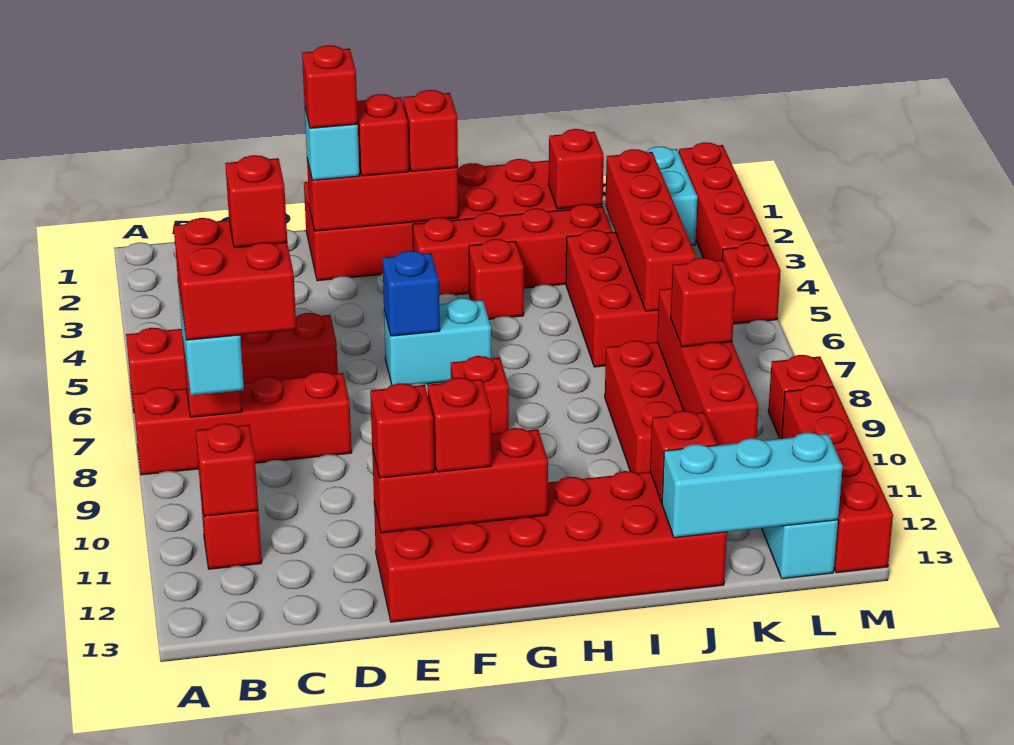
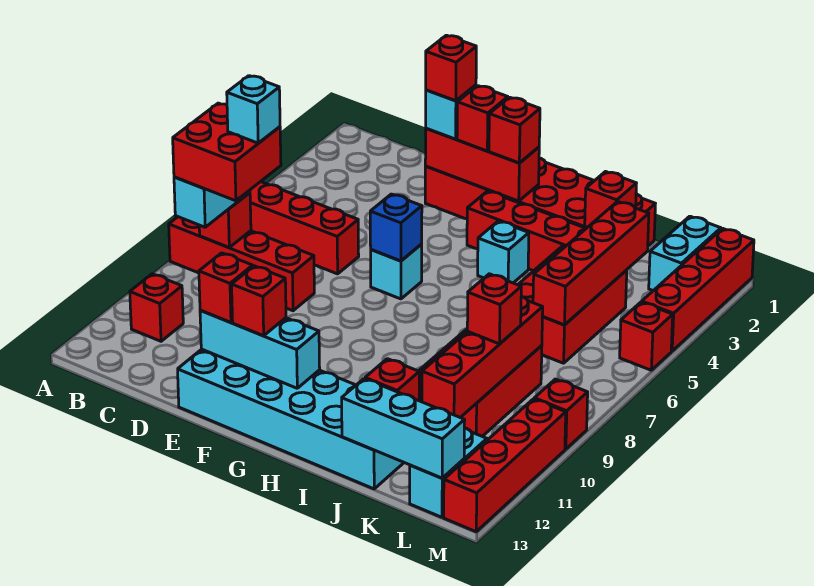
red 1x1 brick [196,424,258,516] -> none
red 1x1 brick [225,155,287,248] -> cyan 1x1 brick [227,76,280,143]
red 2x6 brick [374,471,727,622] -> cyan 2x6 brick [178,349,404,489]
red 1x3 brick [372,428,548,533] -> cyan 1x3 brick [200,310,320,388]
cyan 1x2 brick [384,298,491,385] -> cyan 1x1 brick [371,244,422,299]
red 1x1 brick [451,356,509,434] -> none
red 1x1 brick [469,239,524,319] -> cyan 1x1 brick [478,221,529,283]

